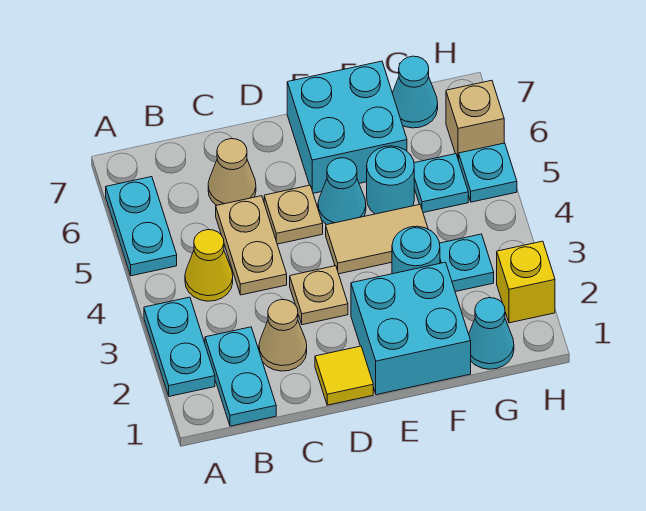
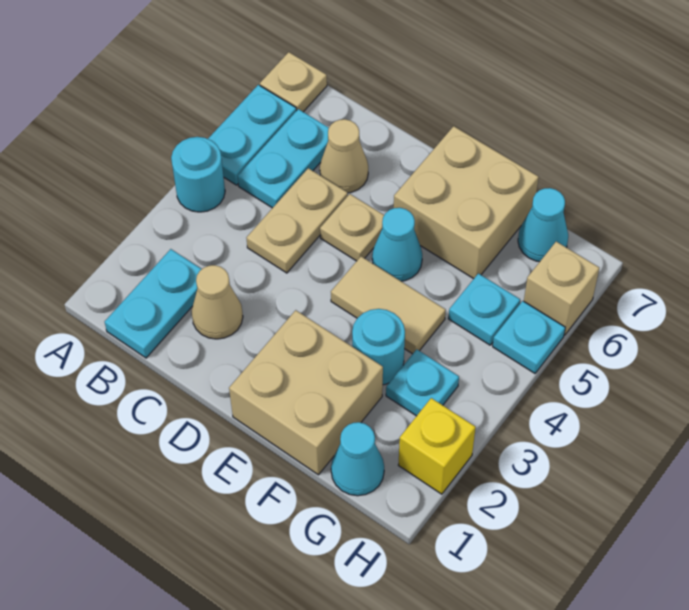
cyan 1x2 plate [144,297,215,396] -> cyan 1x2 plate moved to [238,109,329,208]
yellow 1x1 cone [185,230,233,301] -> none
yellow 1x1 tile [315,346,373,405] -> none
tan 1x1 plate [290,266,348,325] -> tan 1x1 plate moved to [260,52,327,112]
cyan 2x2 brick [351,262,471,395] -> tan 2x2 brick [229,310,383,475]
cyan 2x2 brick [287,61,407,193] -> tan 2x2 brick [394,126,539,279]
cyan 1x1 round brick [367,146,414,214] -> cyan 1x1 round brick moved to [171,137,225,212]

